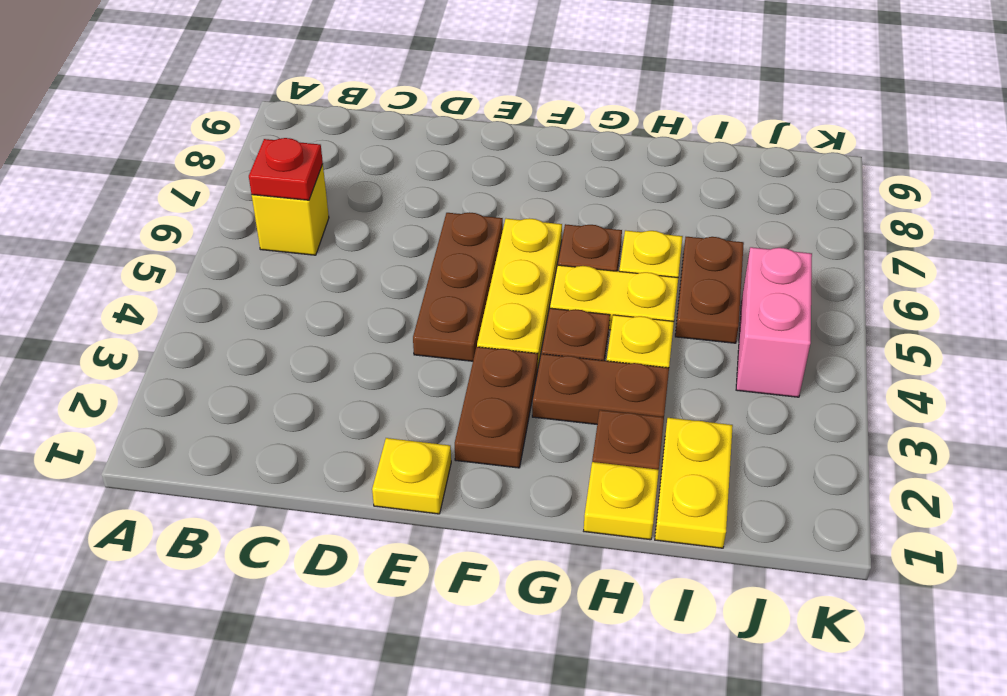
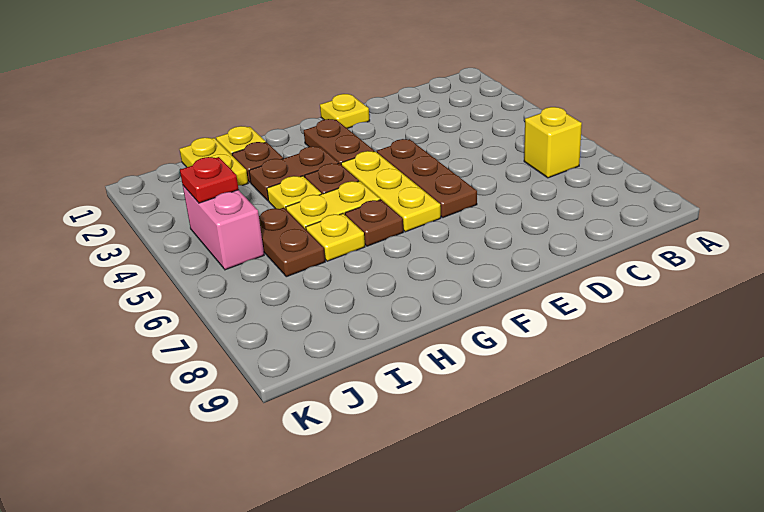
red 1x1 plate [249,138,323,200] -> red 1x1 plate moved to [180,157,239,203]

